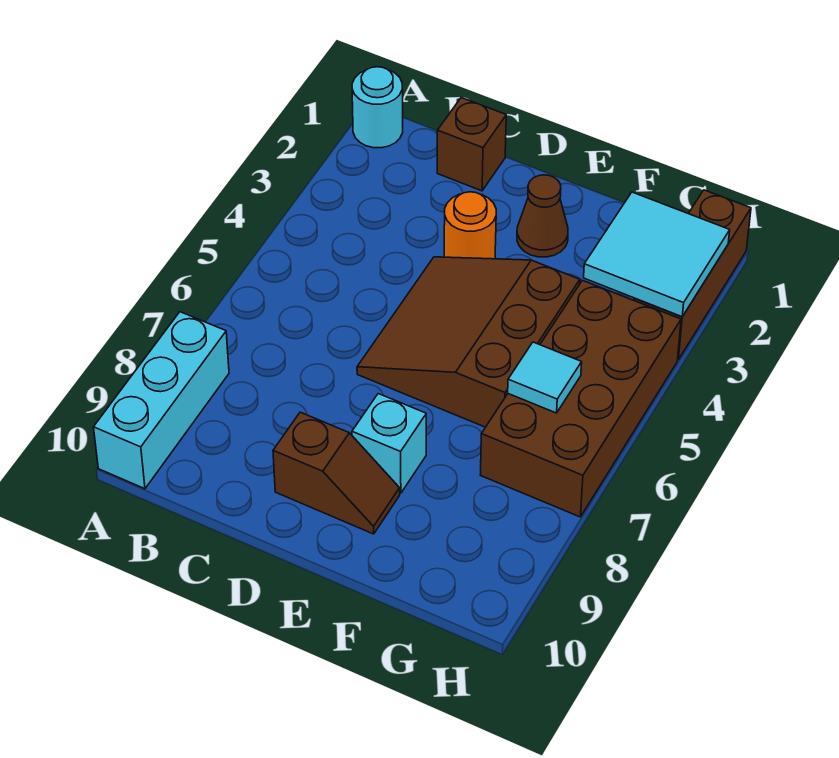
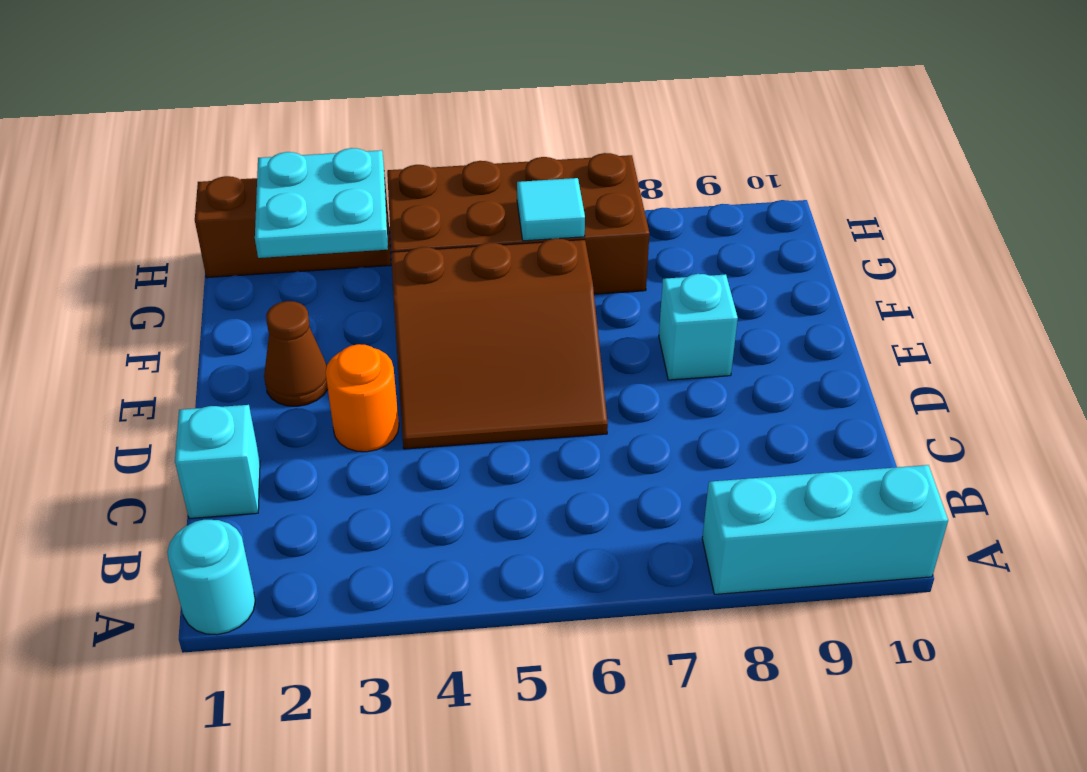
brown 1x1 brick [437,98,506,191] -> cyan 1x1 brick [175,405,260,519]
brown 1x2 slope [273,412,400,534] -> none
cyan 2x2 tile [584,192,730,317] -> cyan 2x2 plate [255,148,388,258]

